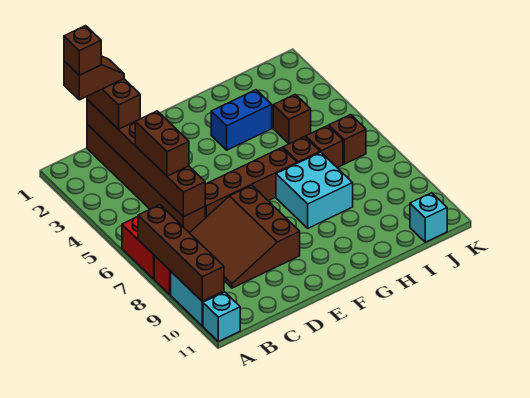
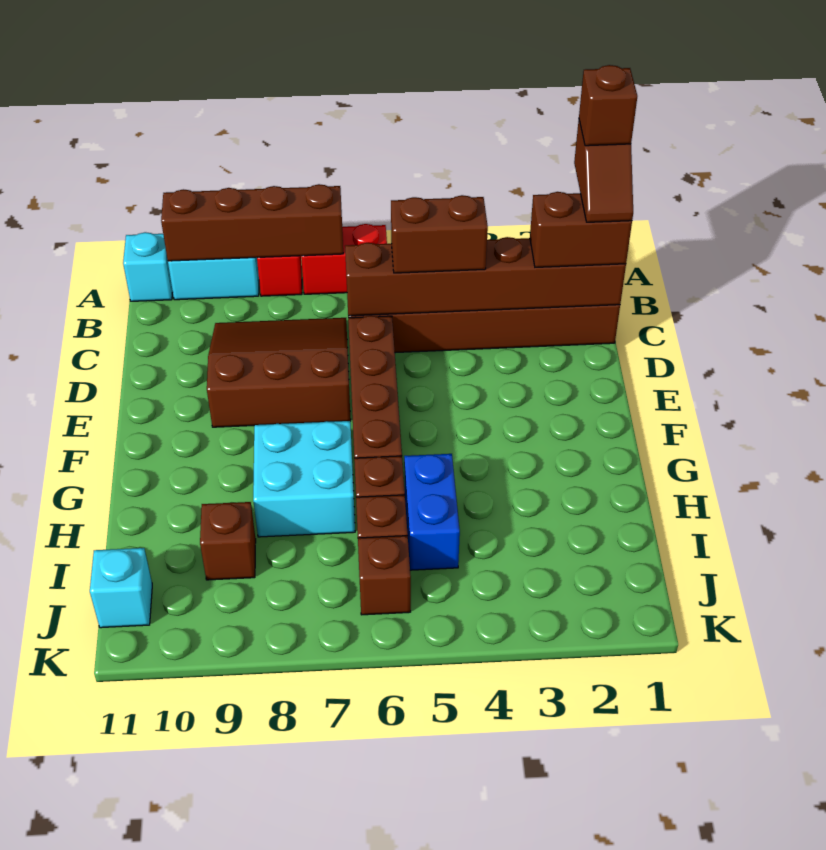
blue 1x2 brick [211,90,272,150] -> blue 1x2 brick moved to [404,454,460,570]
brown 1x1 brick [273,94,311,144] -> brown 1x1 brick moved to [200,502,256,580]

